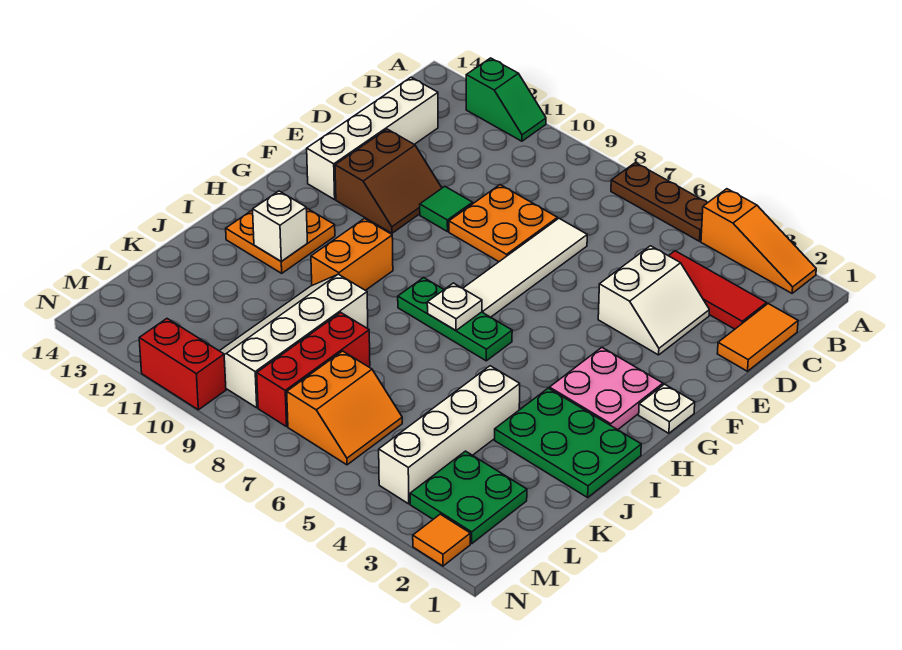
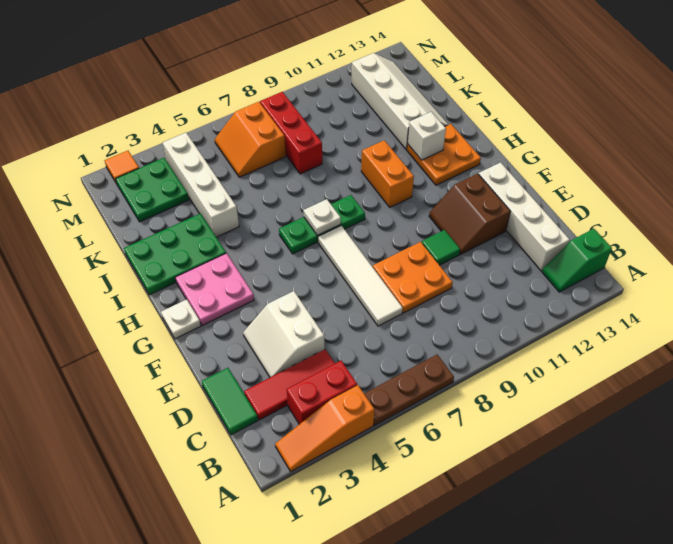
green 1x2 slope [466,58,546,141] -> green 1x2 slope moved to [542,229,612,292]
orange 1x2 tile [717,304,798,371] -> green 1x2 tile [201,368,258,435]
white 2x4 slope [220,274,368,408] -> white 2x4 slope moved to [352,53,449,150]
red 1x2 brick [139,319,226,410] -> red 1x2 brick moved to [287,361,357,424]

